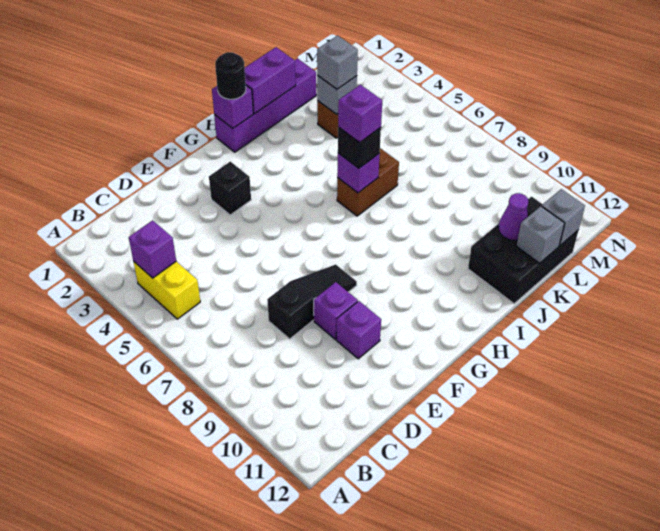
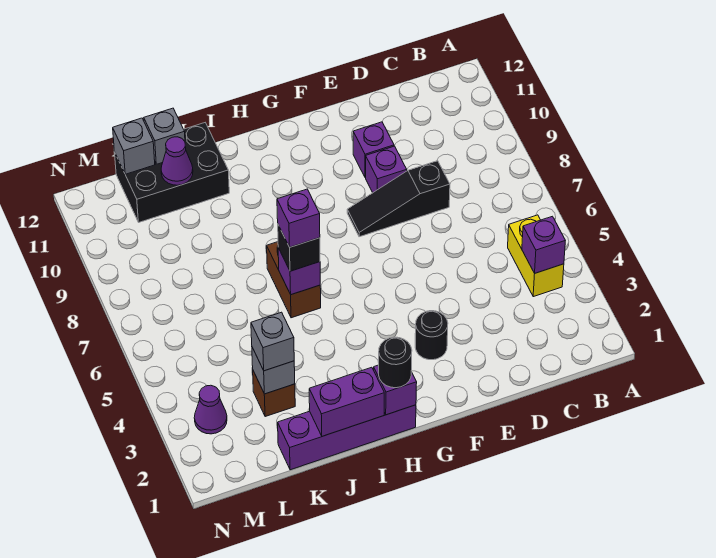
black 1x1 brick [209,161,251,215] -> black 1x1 round brick [415,311,448,360]
brown 1x2 brick [337,148,399,216] -> brown 1x2 brick turned to [267,242,321,318]
none -> purple 1x1 cone [194,385,227,434]

